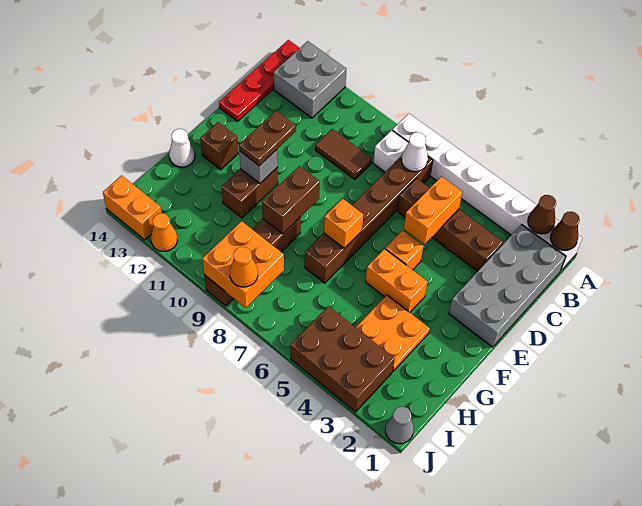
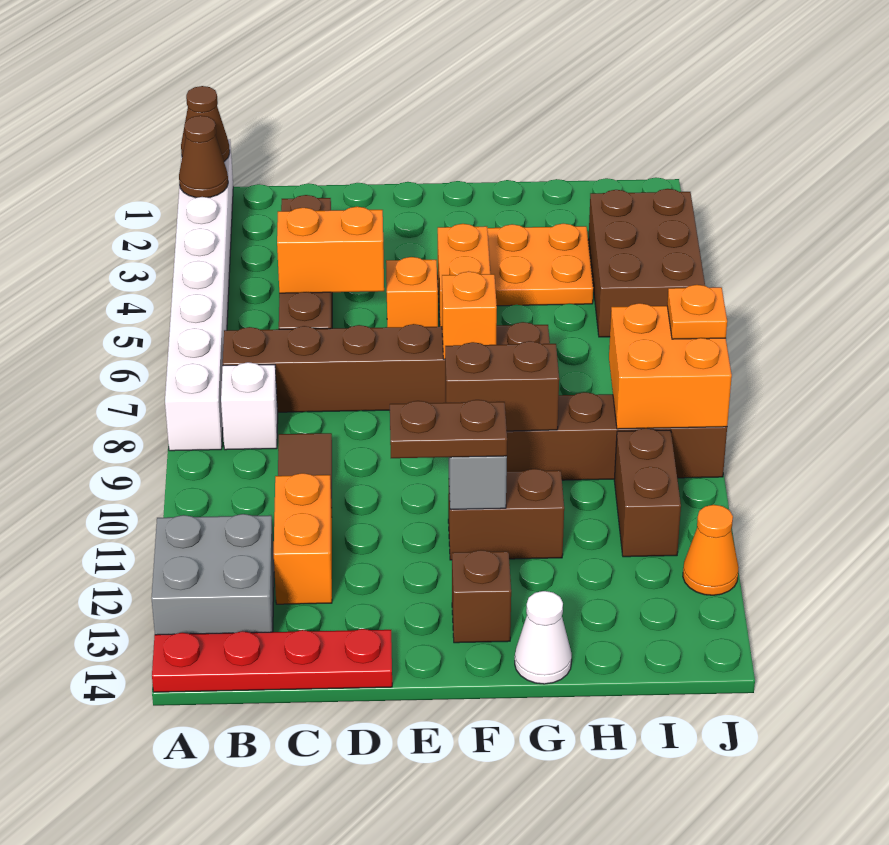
grey 2x4 brick [449,224,566,347] -> none
white 1x1 cone [401,132,428,172] -> none
none -> brown 1x2 brick [614,428,681,557]
grey 1x1 cone [385,407,414,444] -> none
orange 1x1 cone [230,247,258,287] -> orange 1x1 plate [667,285,727,339]
orange 1x2 brick [103,175,161,240] -> orange 1x2 brick moved to [274,473,332,604]

